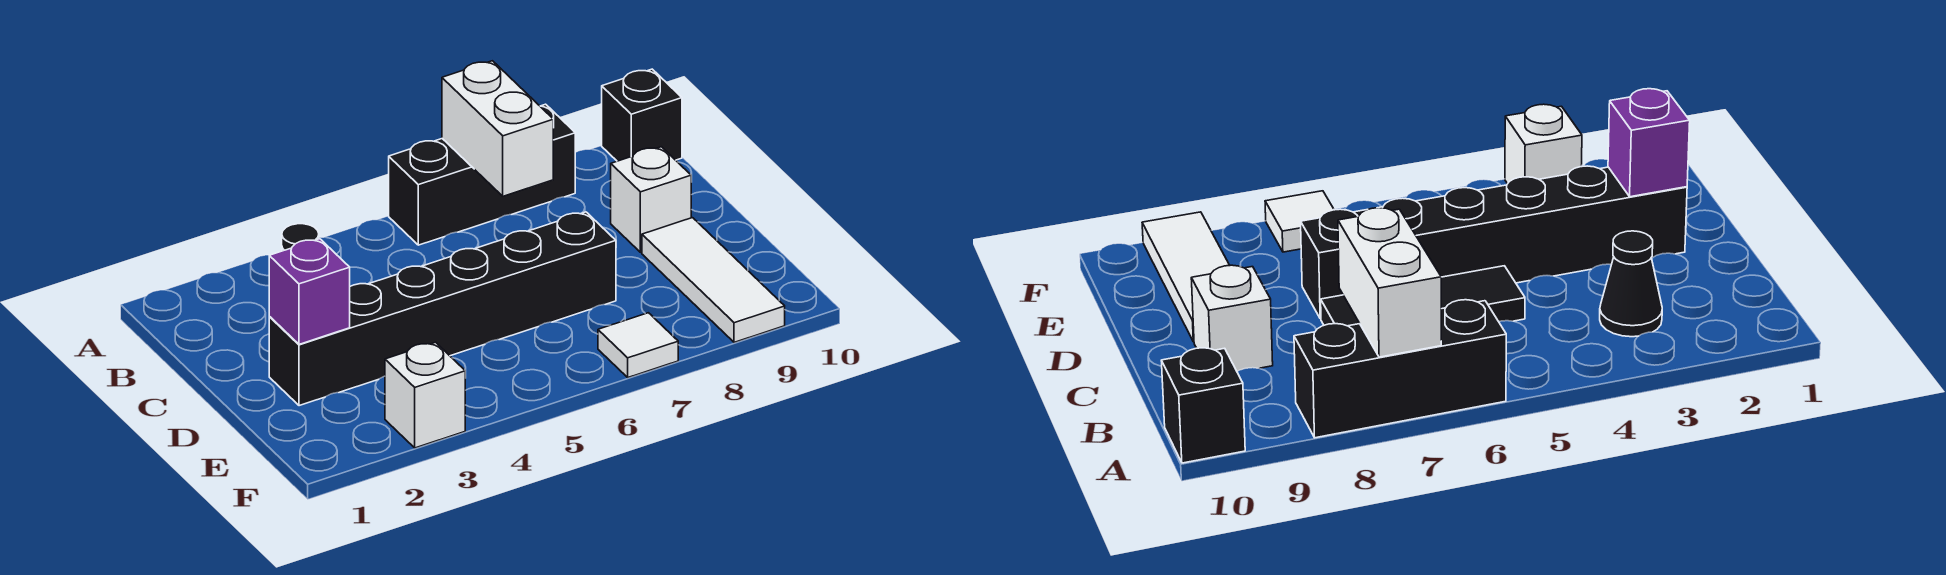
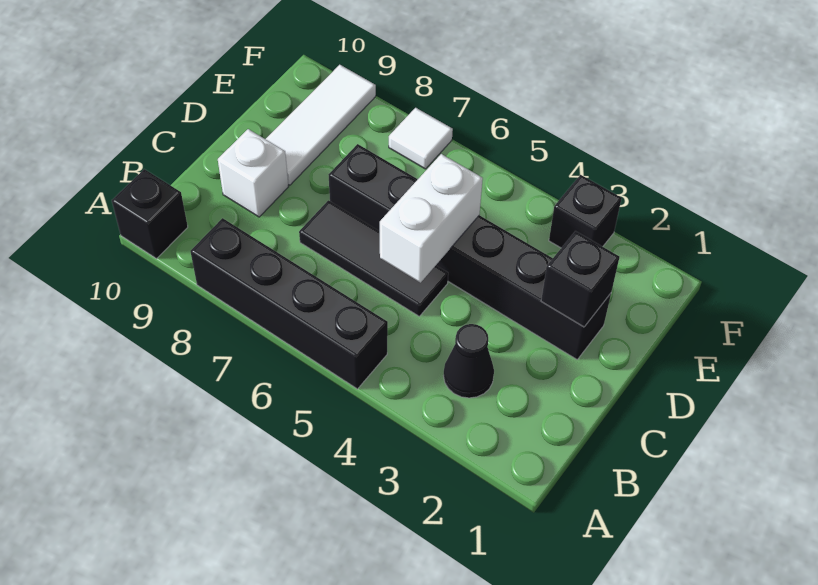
black 1x3 brick [389,104,575,245] -> black 1x4 brick [190,218,388,389]
white 1x2 brick [442,61,553,196] -> white 1x2 brick moved to [380,154,483,283]
purple 1x1 brick [269,239,350,344] -> black 1x1 brick [541,231,619,327]
white 1x1 brick [385,342,465,448] -> black 1x1 brick [549,175,622,248]

